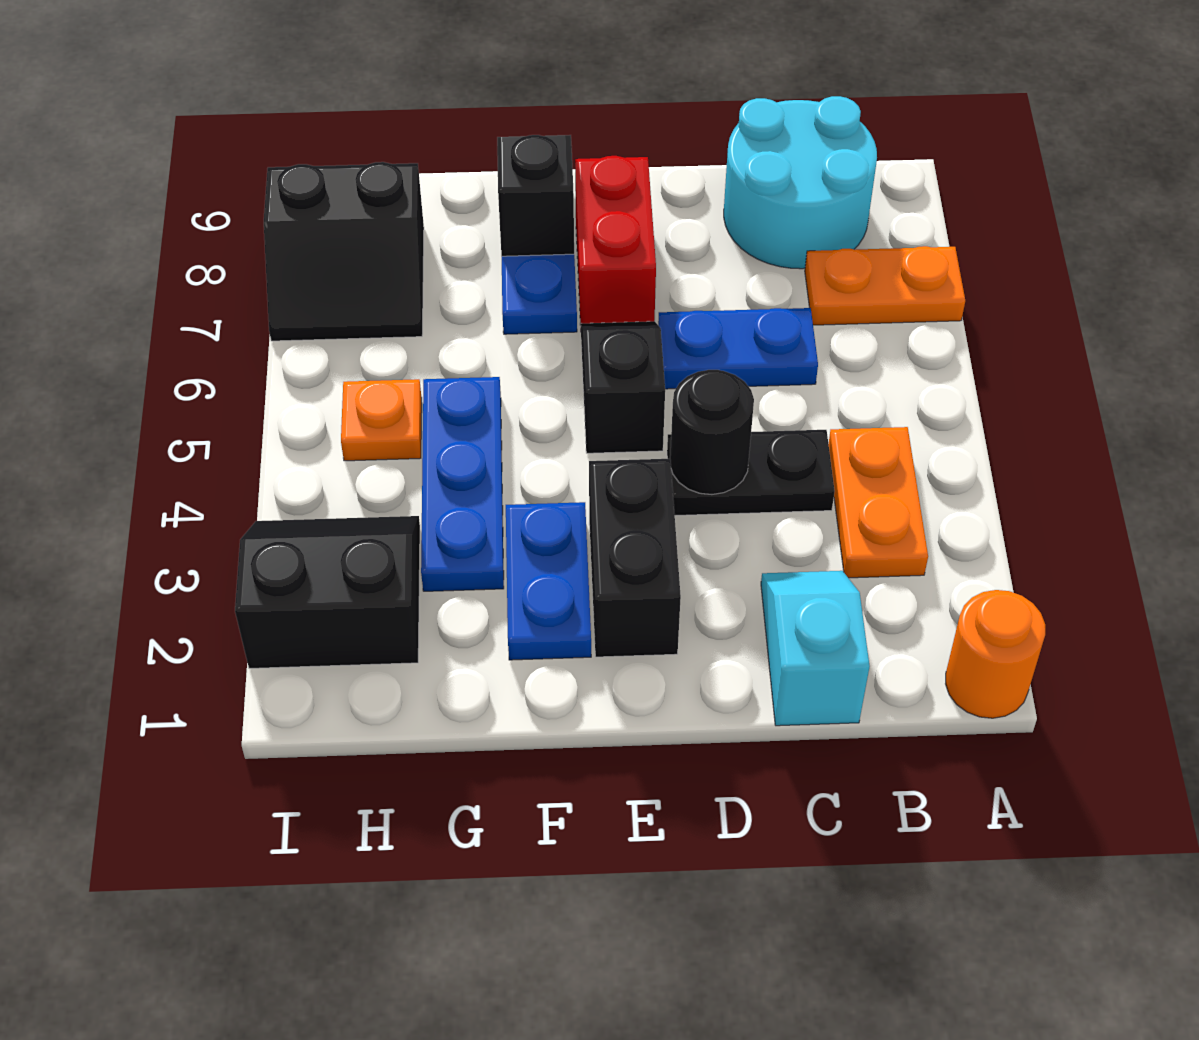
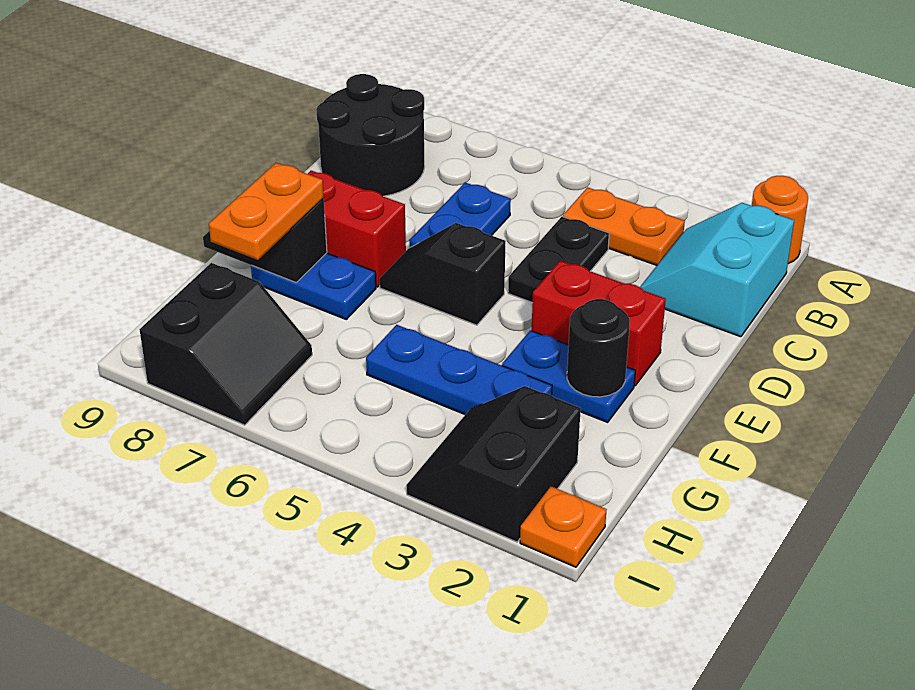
orange 1x2 plate [805,246,965,325] -> orange 1x2 plate moved to [209,163,324,260]
cyan 2x2 round brick [724,96,877,269] -> black 2x2 round brick [316,74,425,196]
cyan 1x2 slope [761,571,870,726] -> cyan 2x2 slope [640,203,794,337]
black 1x1 round brick [670,370,754,494] -> black 1x1 round brick moved to [567,299,630,397]
black 1x2 brick [589,459,681,657] -> red 1x2 brick [532,260,666,386]
orange 1x1 plate [341,379,422,461] -> orange 1x1 plate moved to [520,486,607,567]

